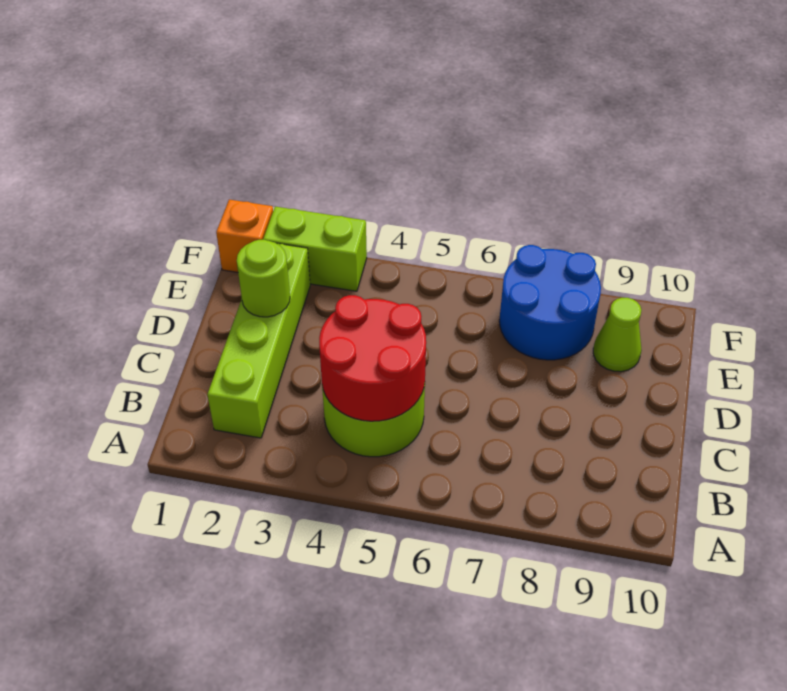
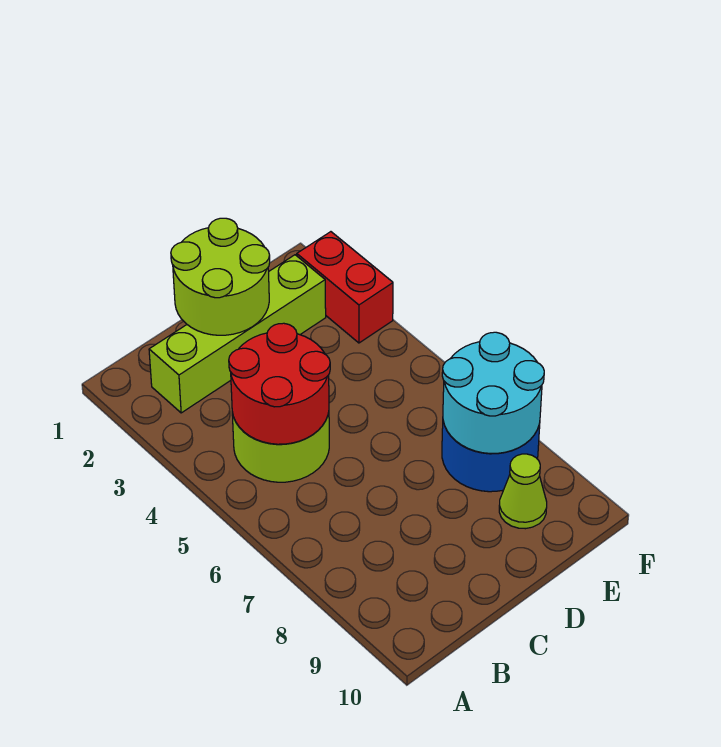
lime 1x1 round brick [237,240,290,317] -> lime 2x2 round brick [171,218,270,335]
none -> cyan 2x2 round brick [442,332,544,453]
orange 1x1 brick [216,200,273,272] -> none
lime 1x2 brick [263,207,367,291] -> red 1x2 brick [297,232,393,343]

